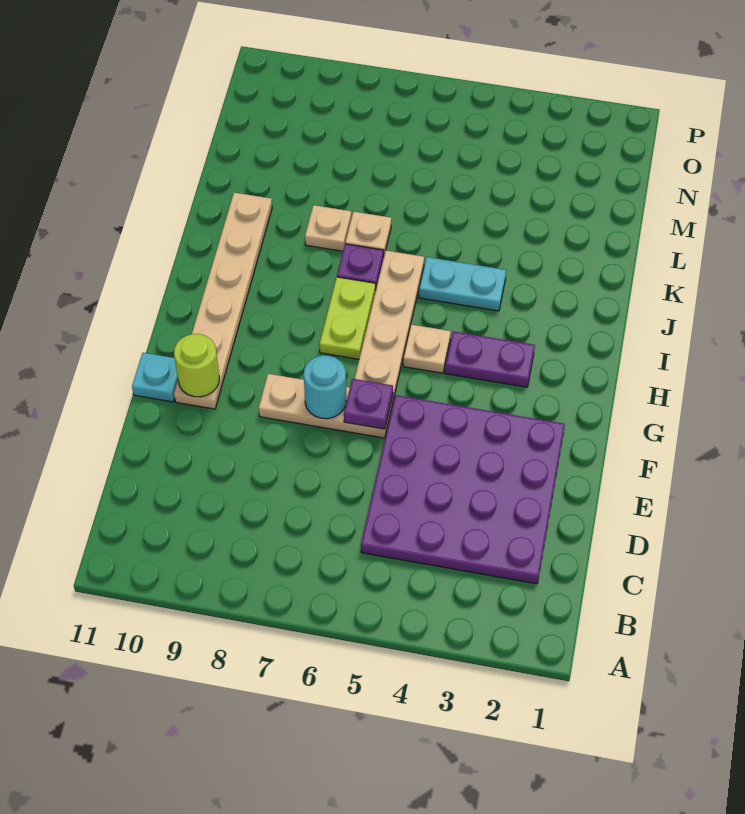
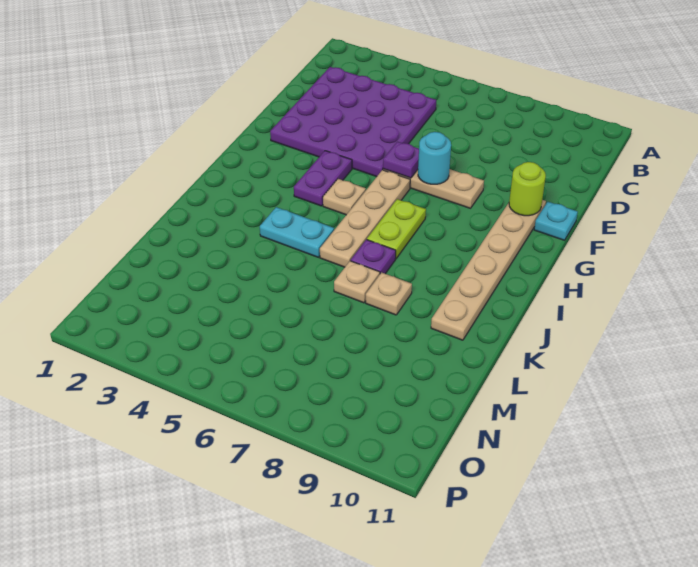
purple 1x2 plate [445,331,535,387] -> purple 1x2 plate turned to [294,151,352,206]

